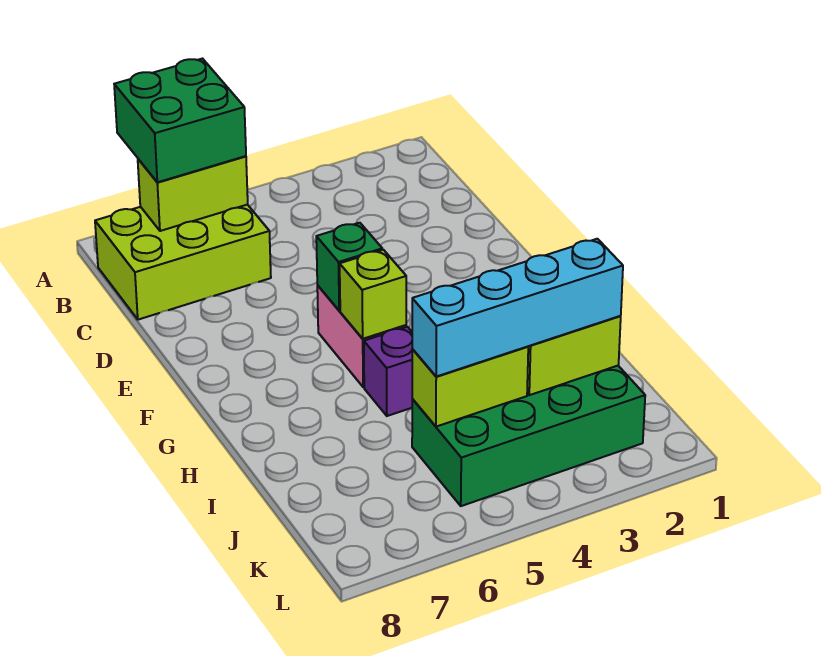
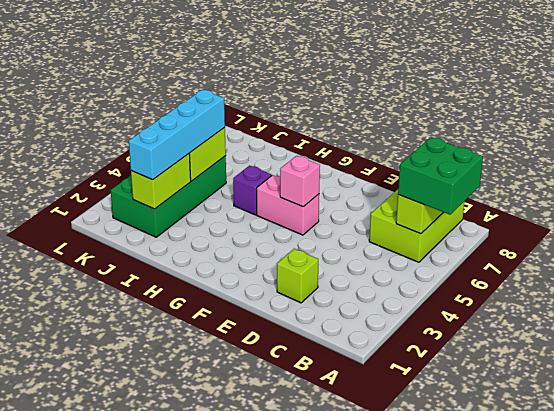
green 1x1 brick [316,223,382,311] -> pink 1x1 brick [280,156,320,207]
lime 1x1 brick [340,250,406,339] -> lime 1x1 brick moved to [277,249,318,303]

